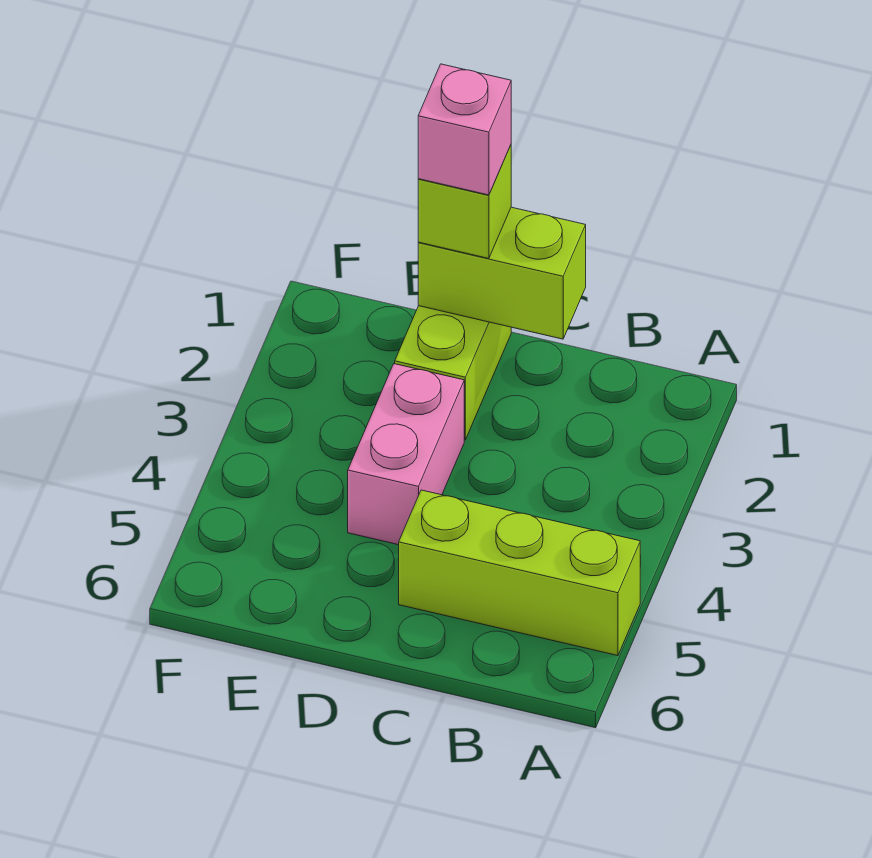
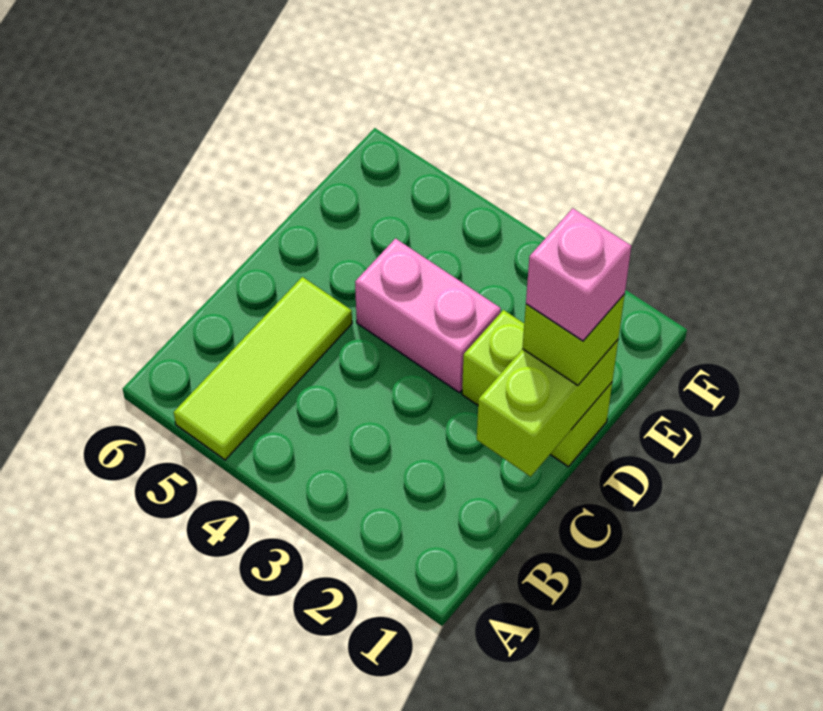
lime 1x3 brick [399,490,640,656] -> lime 1x3 tile [174,277,352,460]

